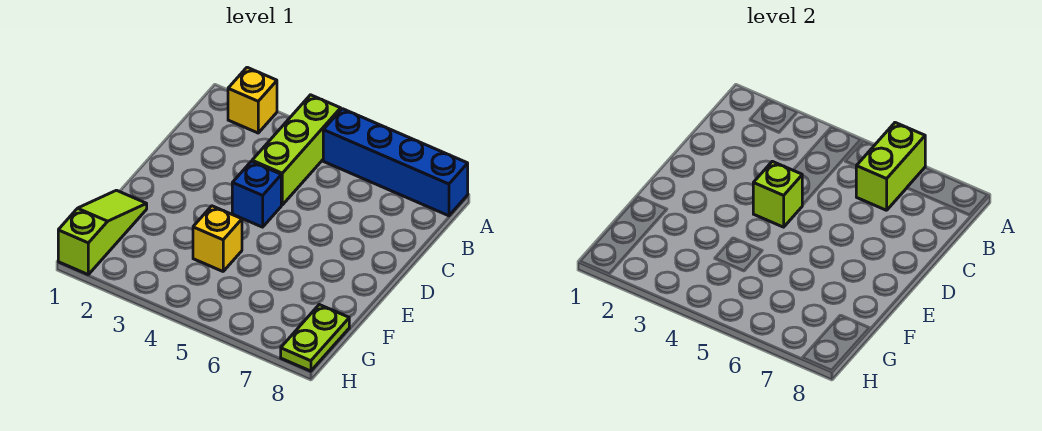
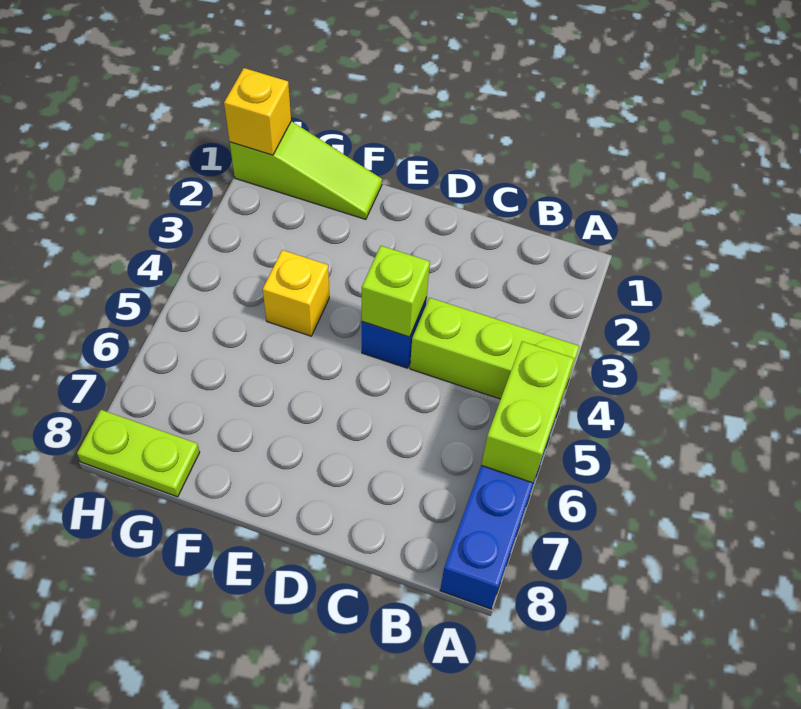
yellow 1x1 brick [228,67,277,133] -> yellow 1x1 brick moved to [224,68,291,155]
lime 1x2 brick [856,123,925,210] -> lime 1x2 brick turned to [481,341,574,483]

